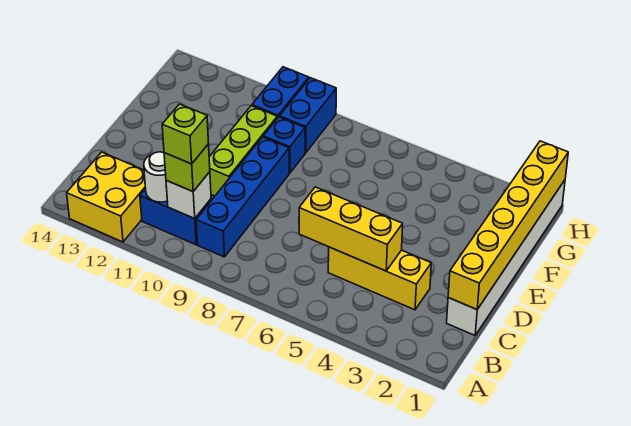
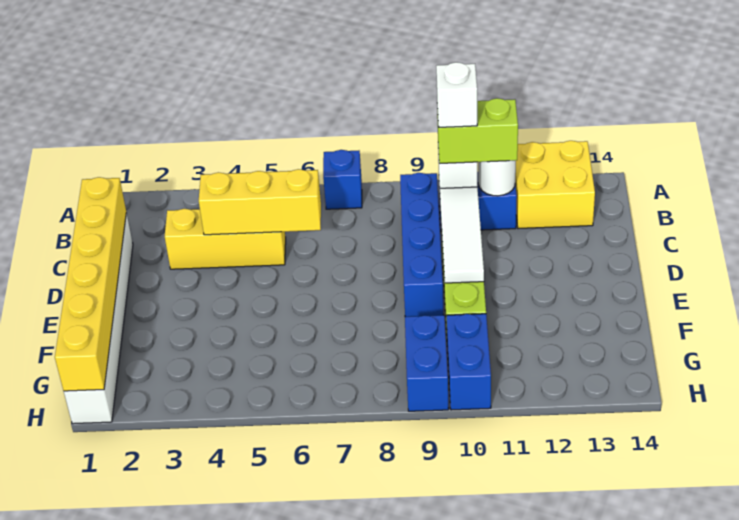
lime 1x1 brick [164,144,210,191] -> lime 1x2 brick [437,98,518,164]
lime 1x1 brick [162,104,209,164] -> white 1x1 brick [436,62,477,127]
none -> white 1x3 tile [440,187,484,283]
blue 1x1 brick [263,117,305,173] -> blue 1x1 brick moved to [323,150,362,209]

